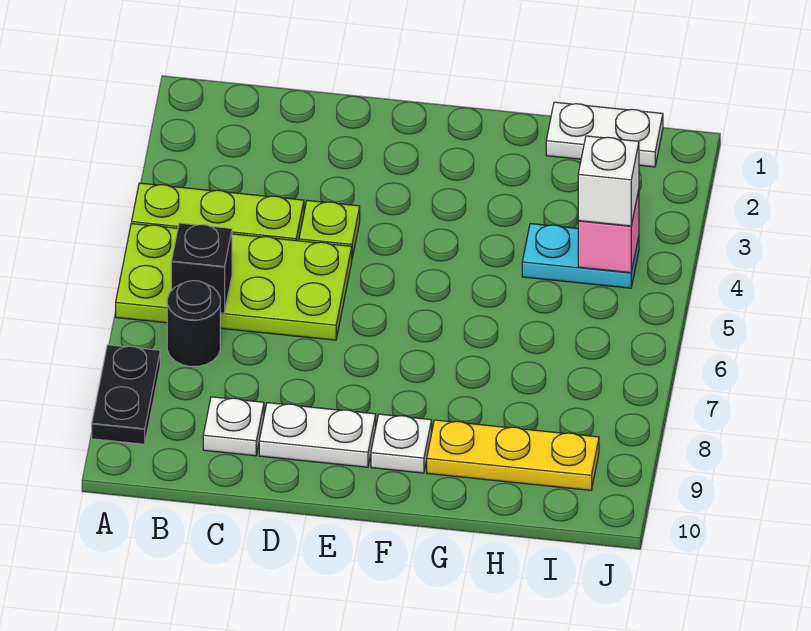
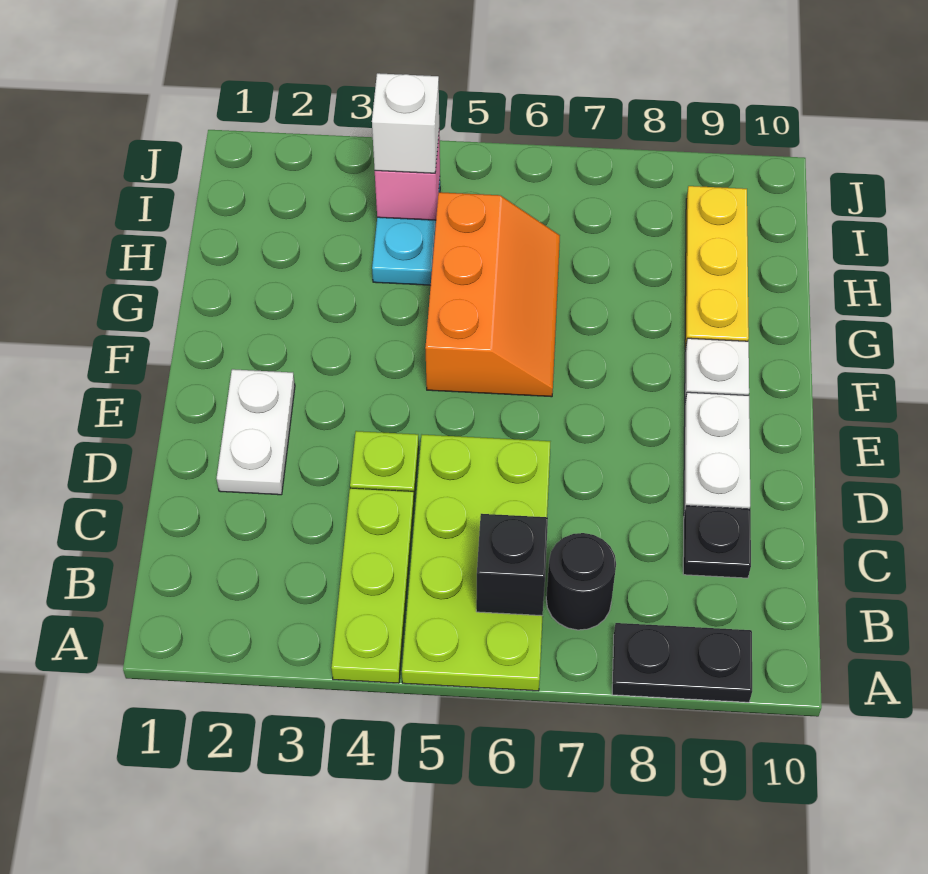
white 1x1 plate [203,397,264,456] -> black 1x1 plate [683,506,751,578]
none -> orange 2x3 slope [425,192,560,397]
white 1x2 plate [546,102,663,167] -> white 1x2 plate moved to [217,369,295,495]

